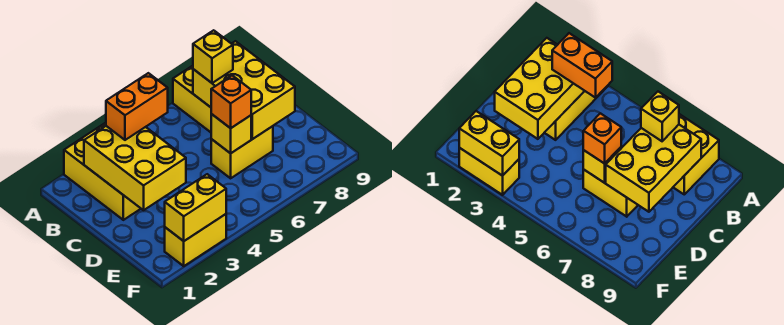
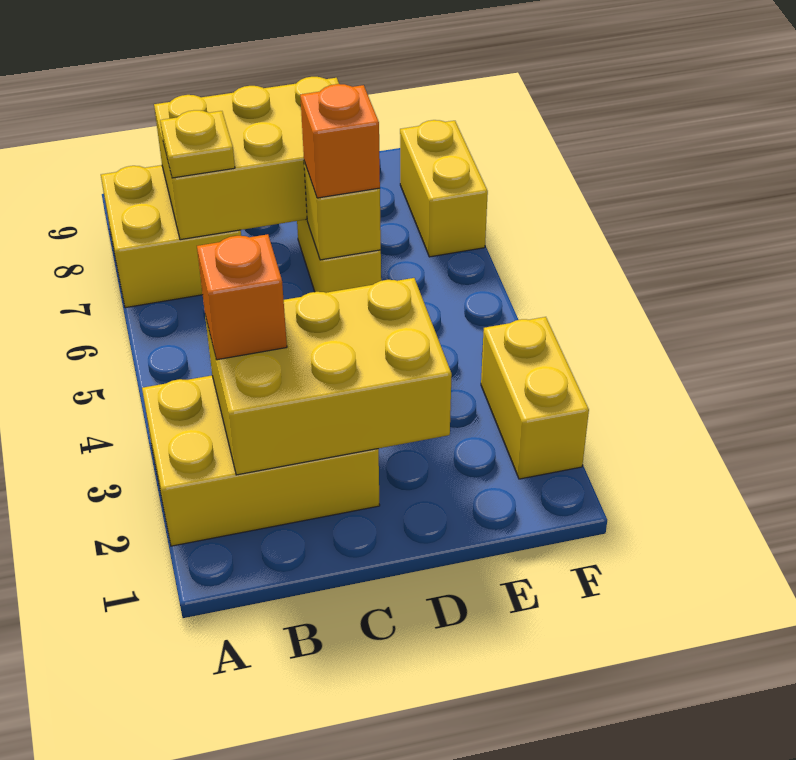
orange 1x2 brick [106,73,168,140] -> orange 1x1 brick [197,234,287,360]
yellow 1x1 brick [193,30,233,83] -> yellow 1x1 plate [160,110,235,178]
yellow 1x2 brick [165,174,226,241] -> yellow 1x2 brick moved to [400,120,488,257]

